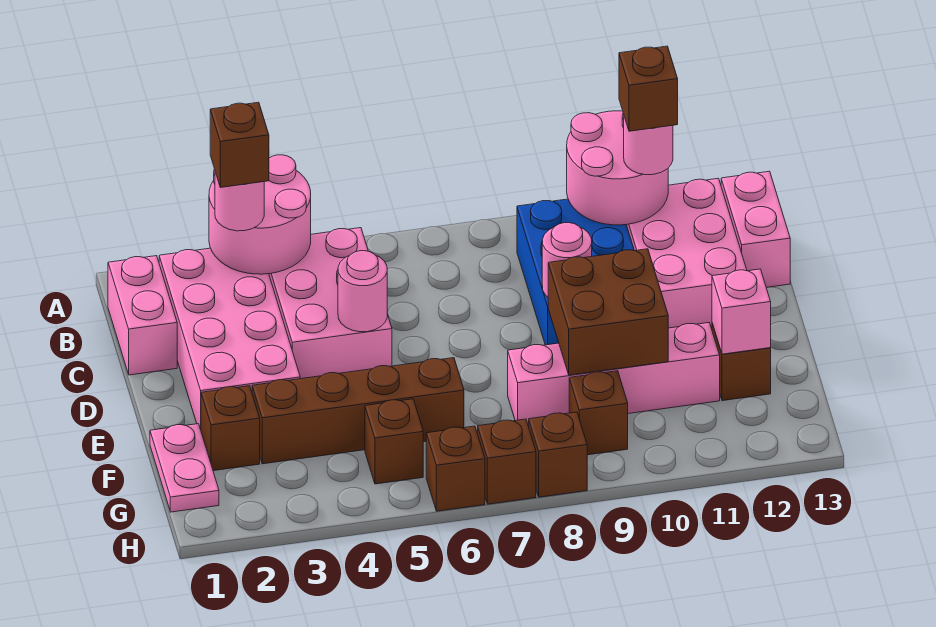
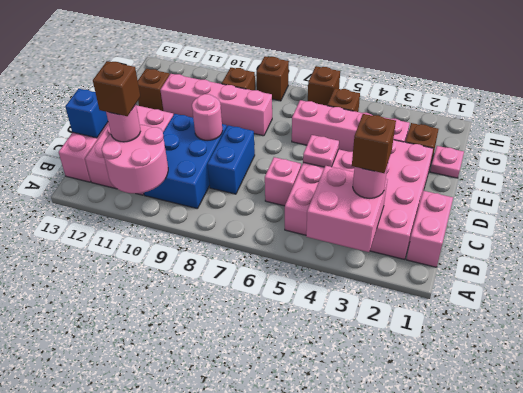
pink 2x2 round brick [209,155,311,274] -> pink 2x2 brick [306,166,387,252]
none -> blue 1x2 brick [207,125,255,194]
none -> blue 1x1 brick [65,89,108,138]
pink 1x1 round brick [338,251,388,332] -> pink 1x1 plate [303,135,339,167]
brown 2x2 brick [548,249,668,375] -> none
pink 1x2 plate [150,424,219,512] -> pink 1x1 plate [430,146,464,178]
brown 1x4 brick [252,358,464,464] -> pink 1x4 brick [292,100,410,152]
pink 1x1 brick [712,269,771,354] -> pink 1x1 brick moved to [265,157,301,206]
brown 1x1 brick [478,419,536,504] -> none

